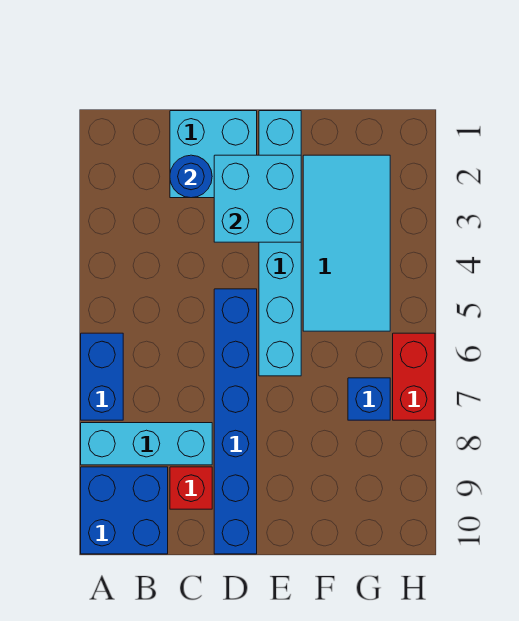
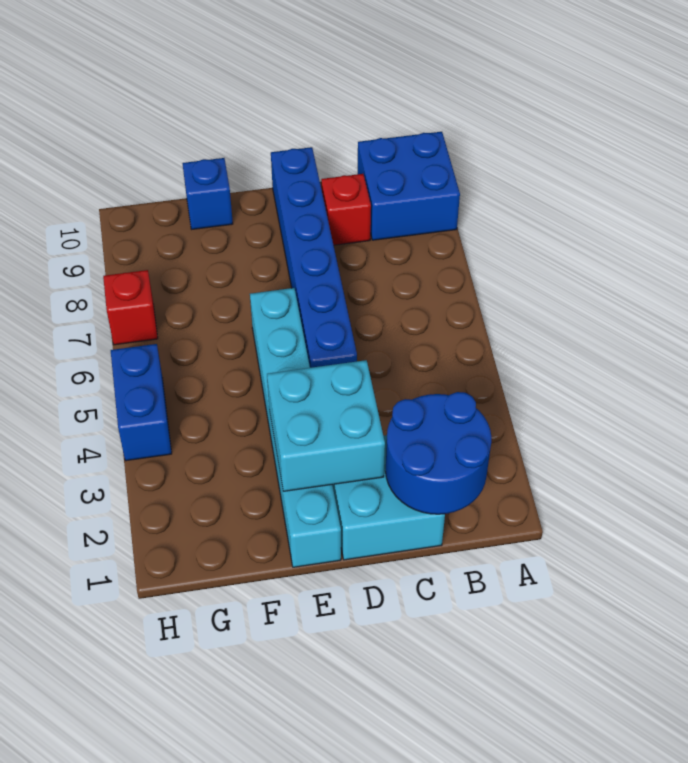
blue 1x2 brick [81,333,123,420] -> blue 1x2 brick moved to [111,344,172,461]
cyan 1x3 brick [81,423,212,465] -> none
blue 1x1 round brick [170,155,212,198] -> blue 2x2 round brick [386,392,491,514]
cyan 2x4 tile [303,155,390,331] -> none
blue 1x1 brick [348,378,390,420] -> blue 1x1 brick moved to [182,158,233,229]
red 1x2 brick [393,333,435,420] -> red 1x1 brick [103,270,158,345]

